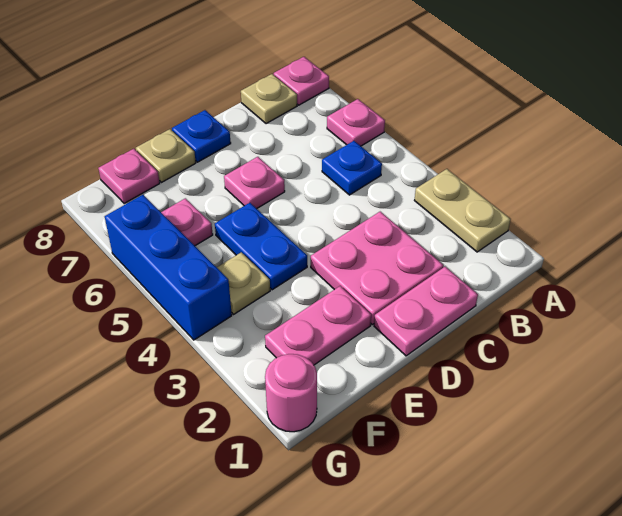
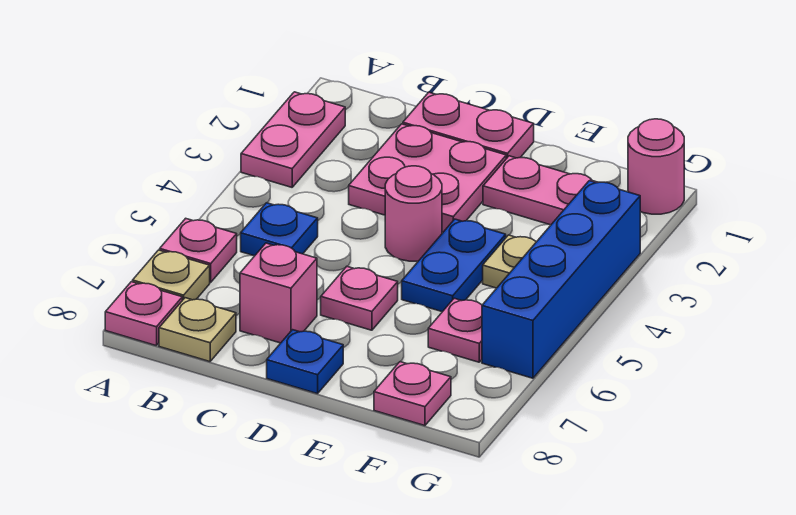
tan 1x2 plate [414,169,511,252] -> pink 1x2 plate [241,92,345,187]
none -> pink 1x1 brick [240,243,317,343]
none -> pink 1x1 round brick [385,166,442,261]
tan 1x1 plate [136,129,196,183] -> tan 1x1 plate moved to [133,250,210,300]
blue 1x3 brick [105,195,232,340] -> blue 1x4 brick [482,181,640,378]

